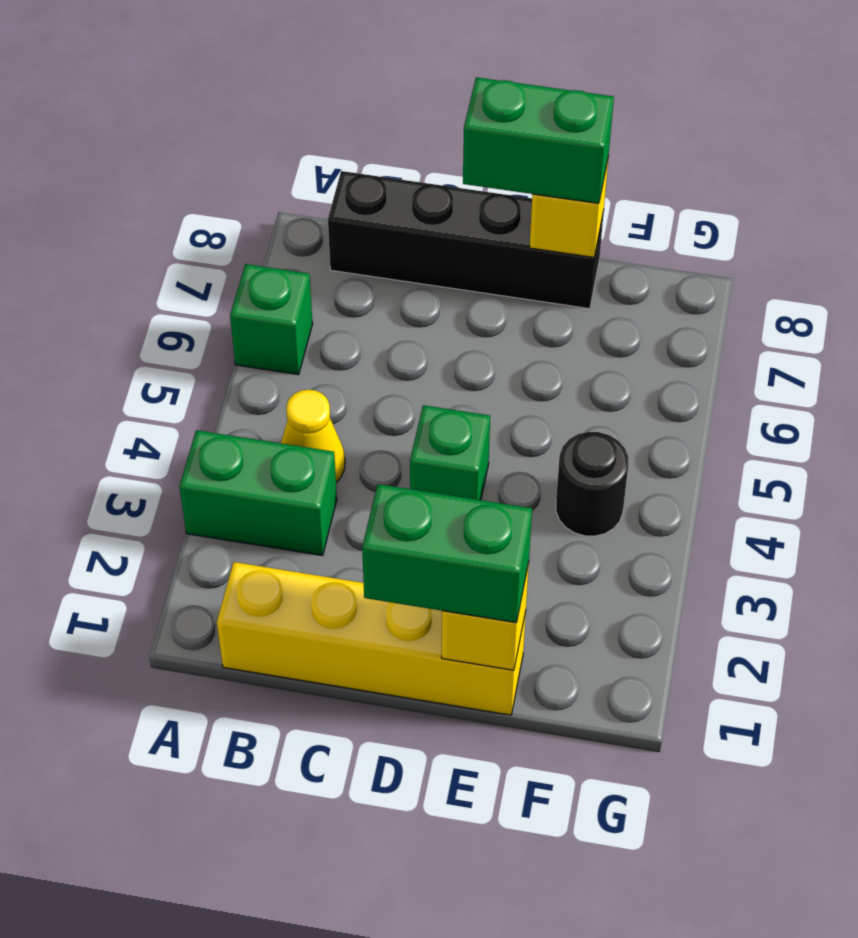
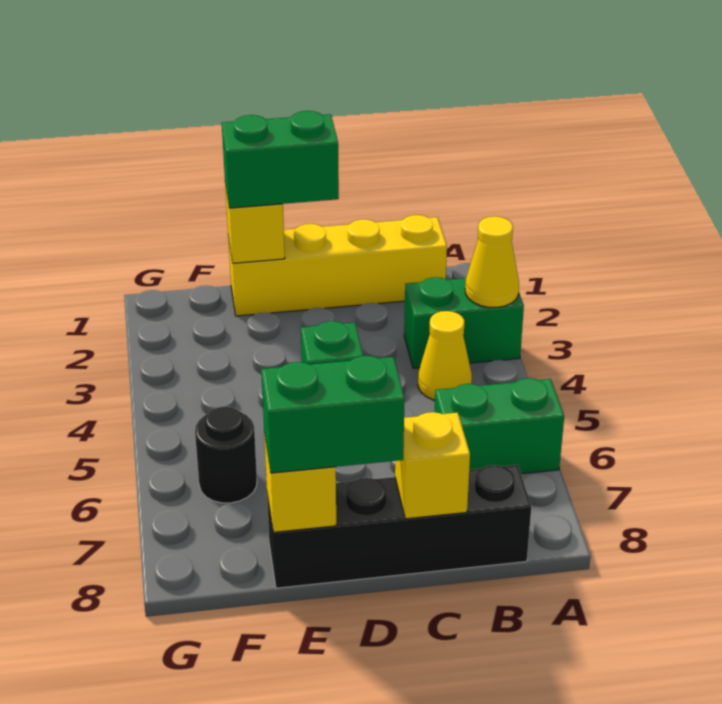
none -> yellow 1x1 cone [465,216,519,307]
green 1x1 brick [230,264,313,375] -> green 1x2 brick [435,378,564,474]
none -> yellow 1x1 brick [395,412,470,519]
black 1x1 round brick [556,432,628,536] -> black 1x1 round brick moved to [195,407,257,503]

